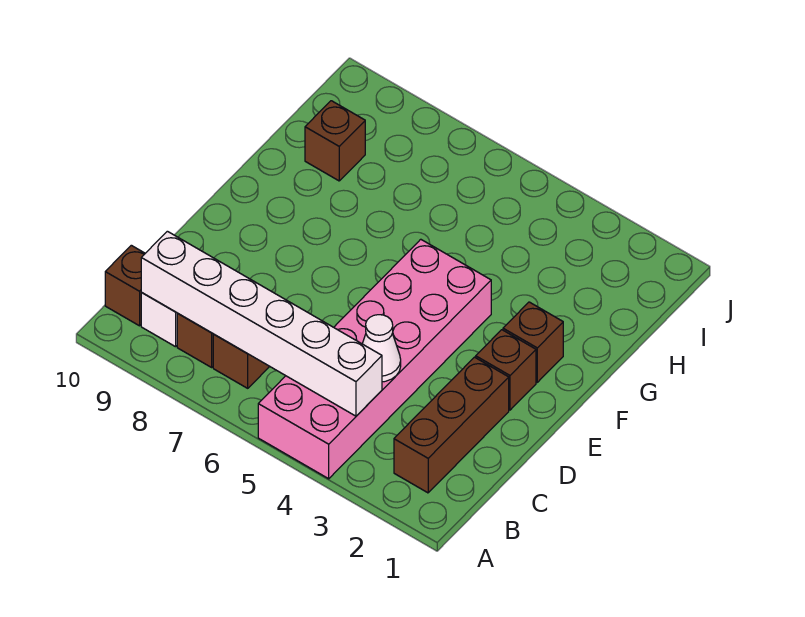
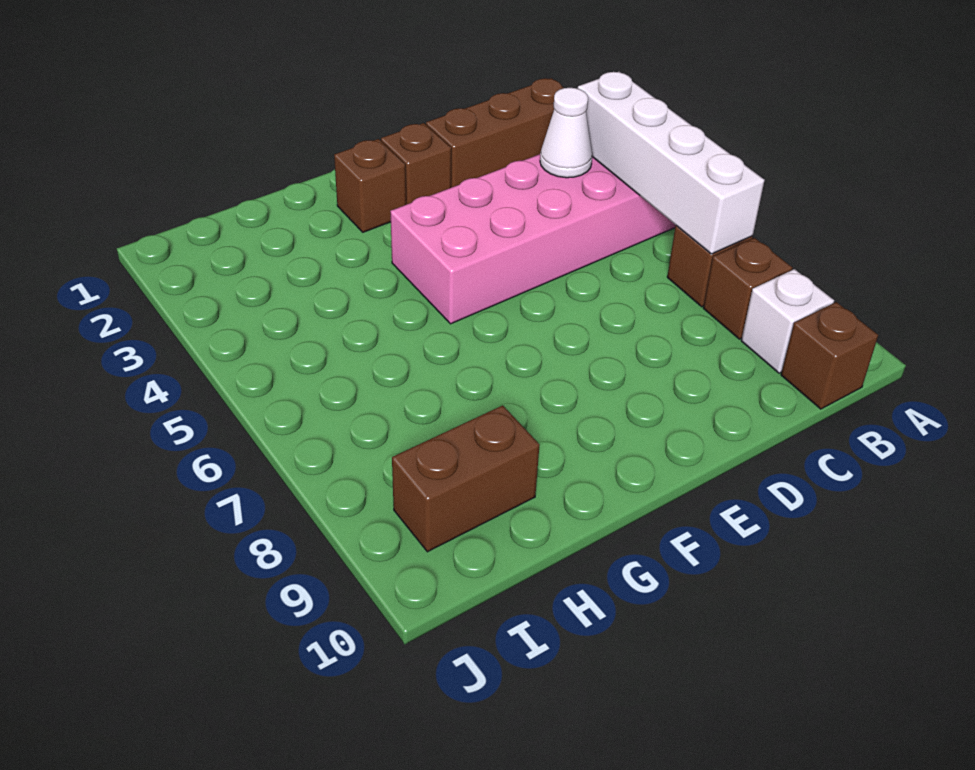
white 1x6 brick [141,231,382,416] -> white 1x4 brick [578,72,765,254]
brown 1x1 brick [305,101,365,181] -> brown 1x2 brick [392,405,539,552]

